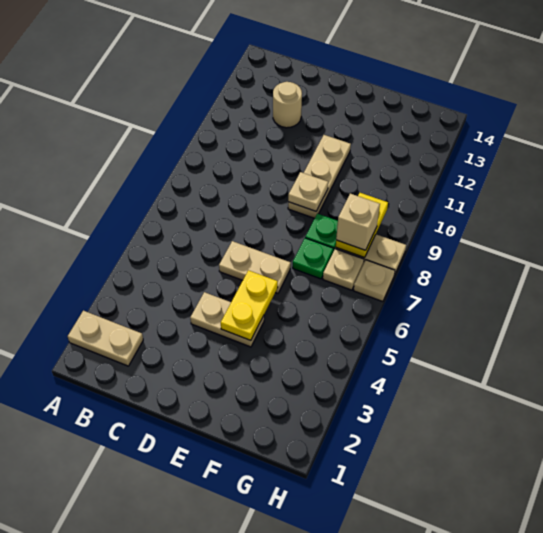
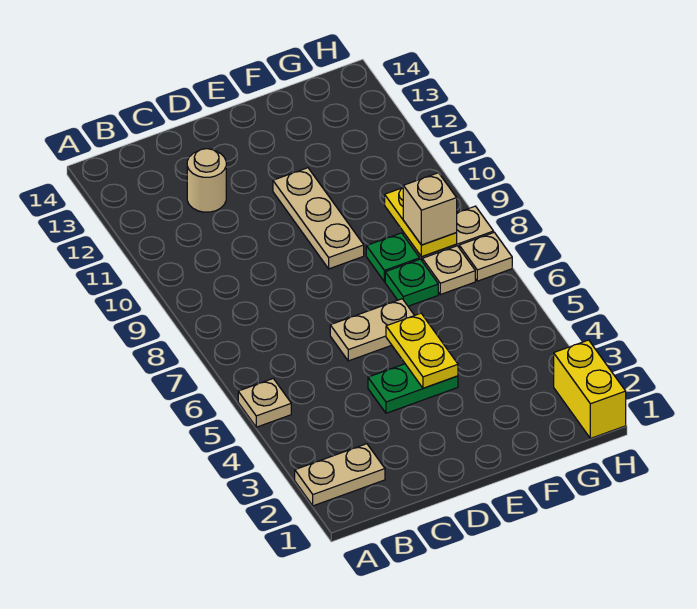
tan 1x2 plate [190,292,264,347] -> green 1x2 plate [368,364,458,413]
tan 1x1 plate [288,172,328,211] -> tan 1x1 plate moved to [238,379,291,427]
none -> yellow 1x2 brick [554,340,626,438]

